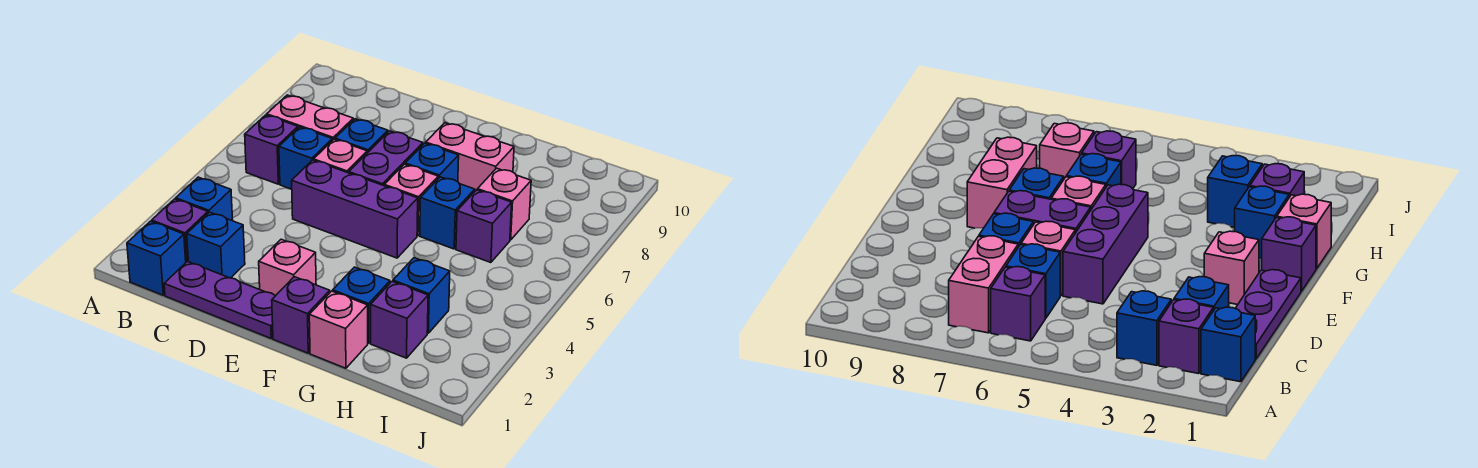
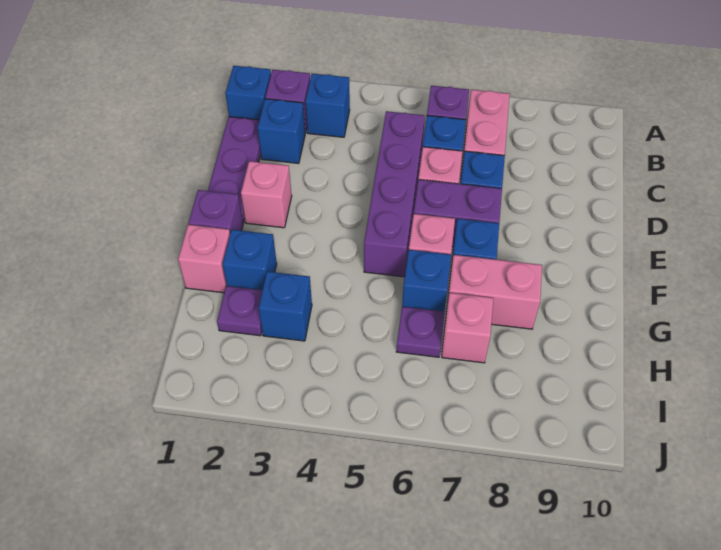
purple 1x3 brick [292,160,418,258] -> purple 1x4 brick [364,111,425,277]
pink 1x2 brick [426,123,514,191] -> pink 1x2 brick turned to [446,255,542,329]
purple 1x1 brick [371,282,428,358] -> purple 1x1 plate [217,286,263,336]
purple 1x1 brick [456,190,512,263] -> purple 1x1 plate [396,307,444,357]

